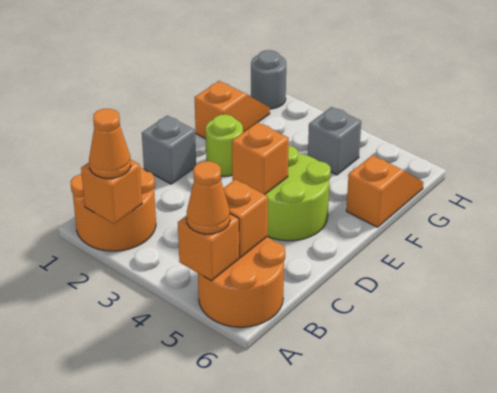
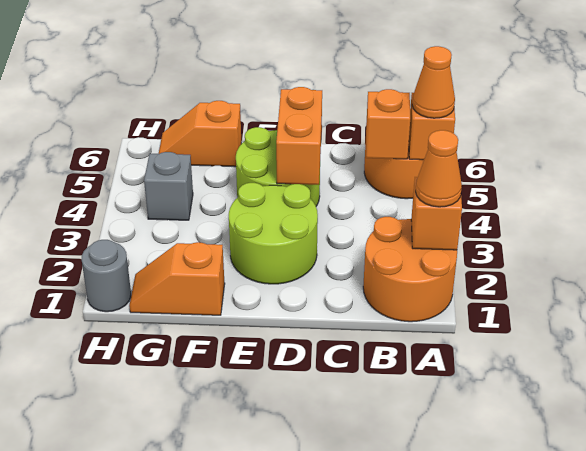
grey 1x1 brick [142,115,196,184] -> none
orange 1x1 brick [232,122,289,195] -> orange 1x2 brick [276,87,322,185]
lime 1x1 round brick [206,114,243,176] -> lime 2x2 round brick [229,183,318,284]

